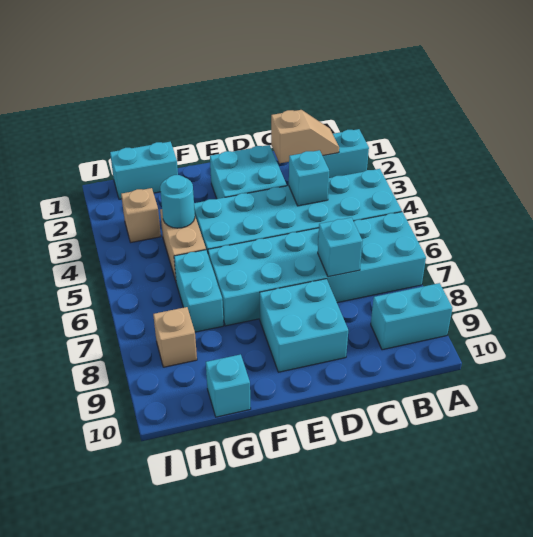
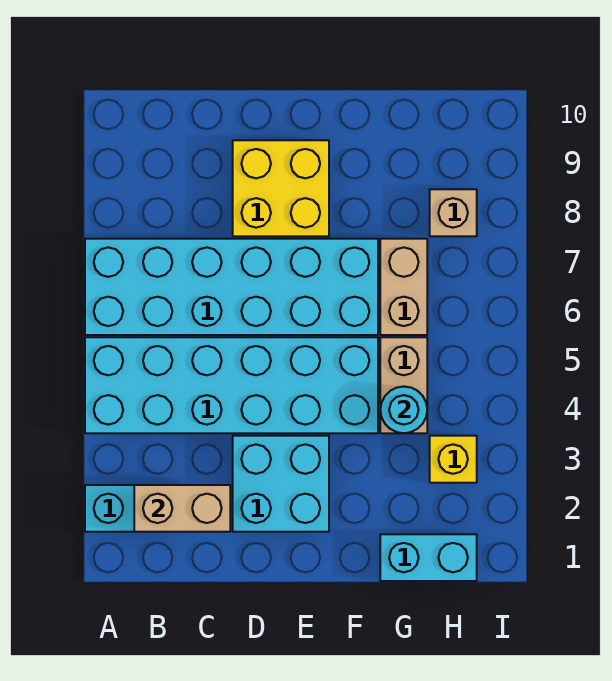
cyan 1x2 brick [371,283,452,350] -> none
tan 1x2 slope [271,110,339,163] -> tan 1x2 brick [134,485,230,532]
cyan 1x1 brick [289,150,329,206] -> none
cyan 1x1 brick [318,218,362,277] -> none
cyan 2x2 brick [260,279,348,372] -> yellow 2x2 brick [233,140,329,236]
cyan 1x2 brick [174,250,224,332] -> tan 1x2 brick [380,239,427,335]
cyan 1x1 brick [206,354,251,417] -> none
tan 1x1 brick [121,188,161,242] -> yellow 1x1 brick [430,436,477,483]

